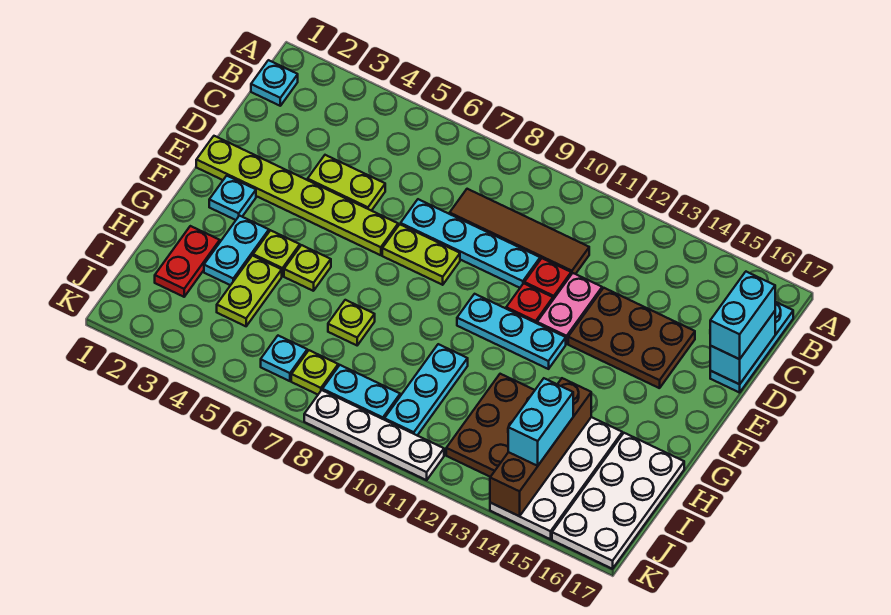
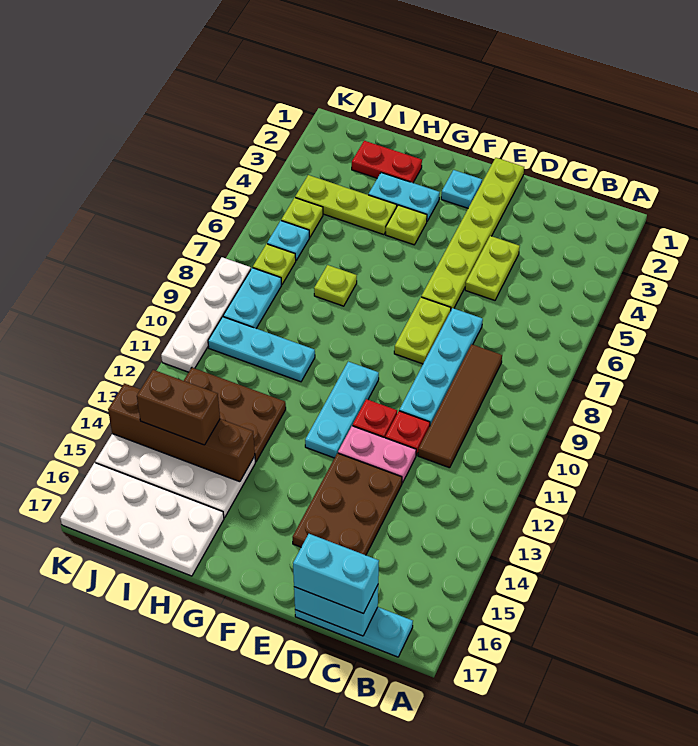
cyan 1x1 plate [251,60,298,106] -> none
lime 1x1 plate [284,245,331,291] -> lime 1x1 plate moved to [281,198,323,237]
lime 1x2 plate [217,255,282,326] -> lime 1x3 plate [295,175,397,235]
cyan 1x2 brick [508,378,573,466] -> brown 1x2 brick [137,370,220,445]

